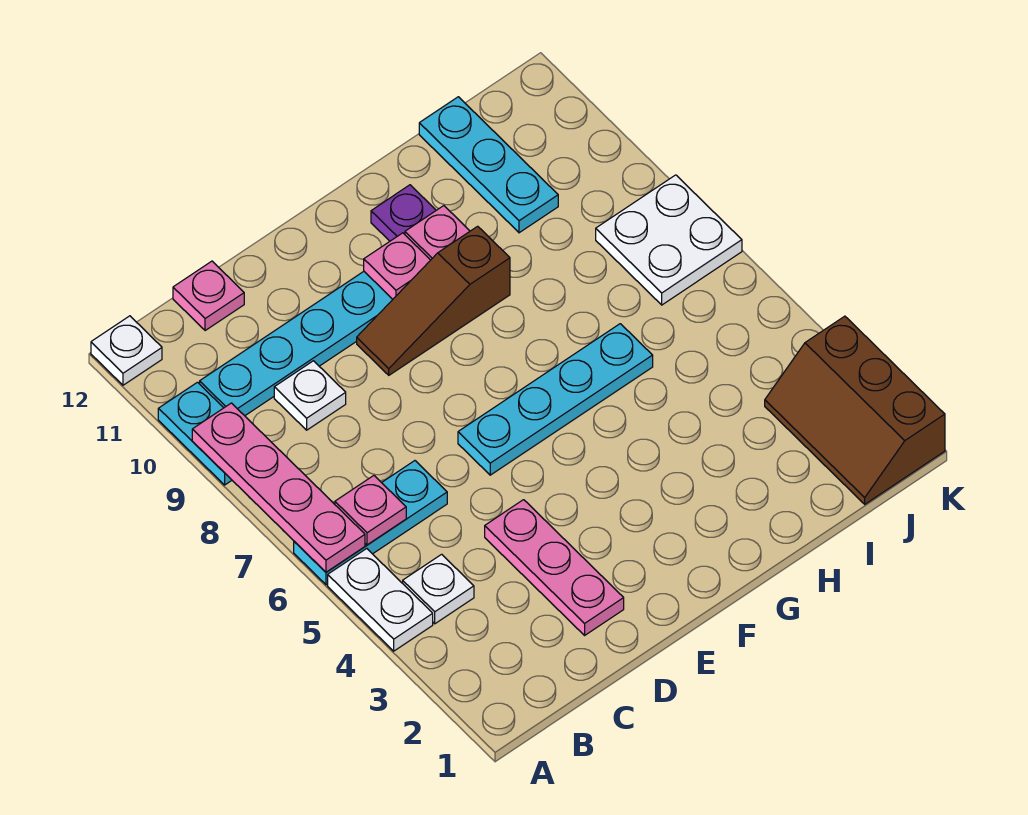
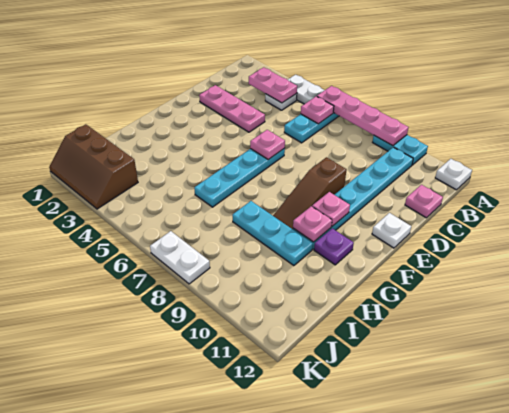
none -> pink 1x2 plate [249,67,297,103]
white 1x1 plate [274,361,346,430] -> white 1x1 plate moved to [372,213,411,248]
none -> pink 1x1 plate [250,130,285,160]
brown 1x3 slope [357,226,510,375] -> brown 1x3 slope turned to [273,157,346,229]
cyan 1x3 plate [419,97,558,233] -> cyan 1x3 plate moved to [232,201,313,266]
brown 2x3 slope [765,316,945,504] -> brown 2x3 slope turned to [49,124,138,209]
white 2x2 plate [596,175,742,305] -> white 1x2 plate [150,231,210,284]

